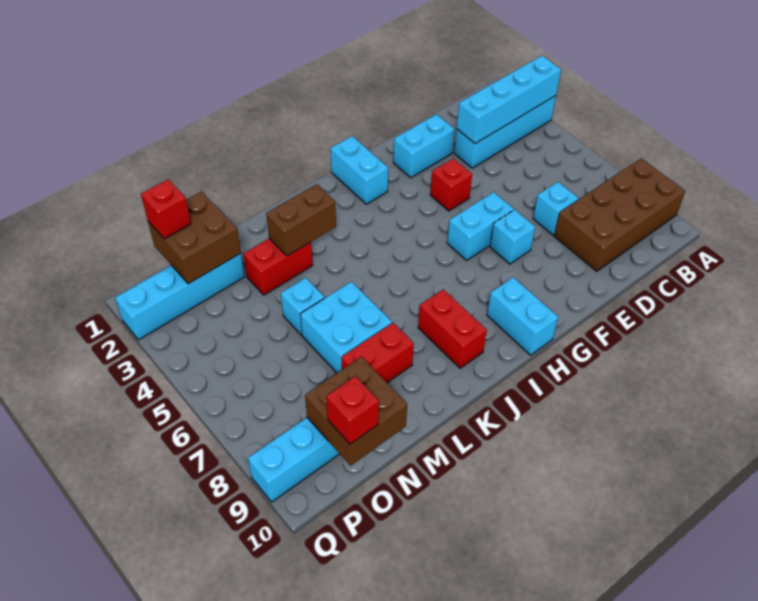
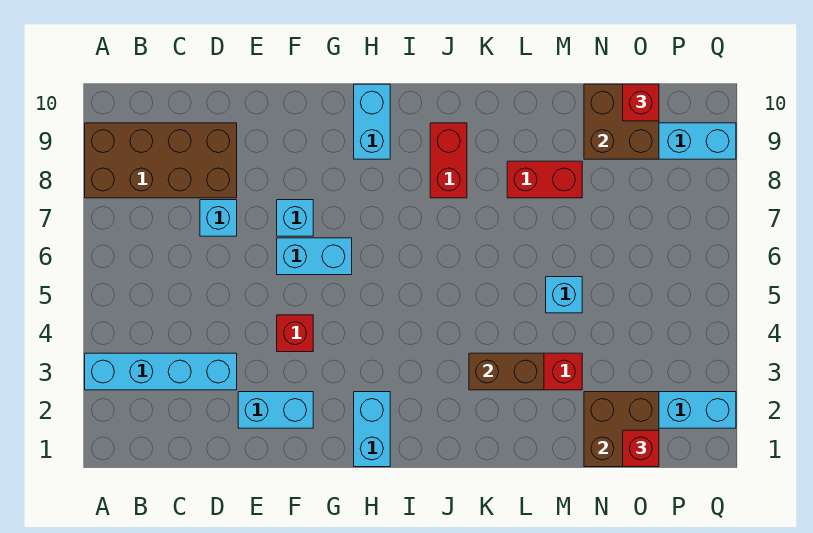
cyan 1x4 brick [457,56,561,143] -> none
cyan 2x2 brick [300,282,392,373] -> none

